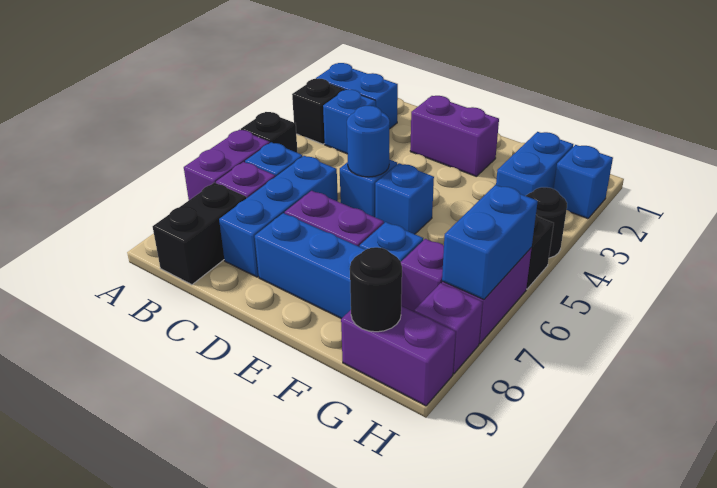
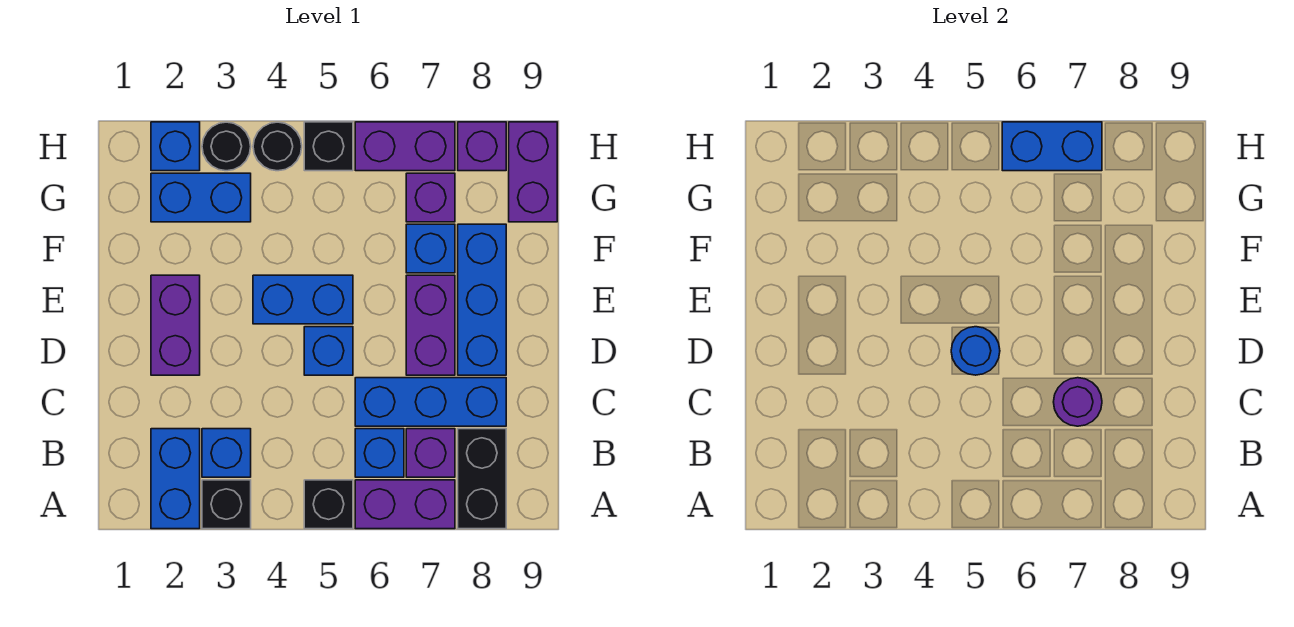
black 1x2 brick [153,182,247,285] -> black 1x2 brick turned to [458,429,506,529]
none -> purple 1x1 round brick [1054,378,1102,426]
blue 1x1 brick [375,163,434,234] -> blue 1x2 brick [253,275,353,324]
black 1x1 round brick [350,247,402,332] -> black 1x1 round brick moved to [202,122,251,171]

